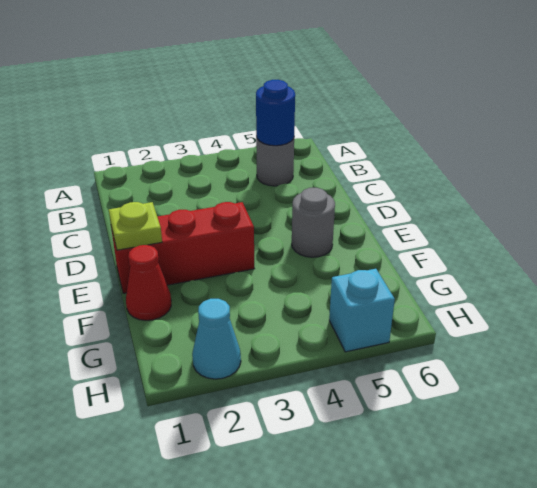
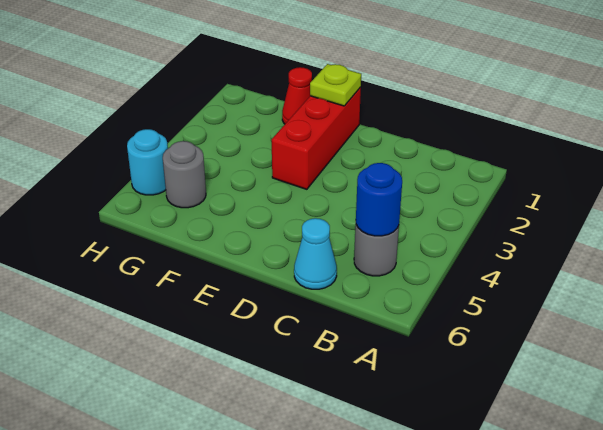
grey 1x1 round brick [292,188,335,257] -> grey 1x1 round brick moved to [163,141,206,208]
cyan 1x1 cone [192,299,241,379] -> cyan 1x1 cone moved to [294,218,337,289]
cyan 1x1 brick [329,269,395,352] -> cyan 1x1 round brick [127,129,168,195]

